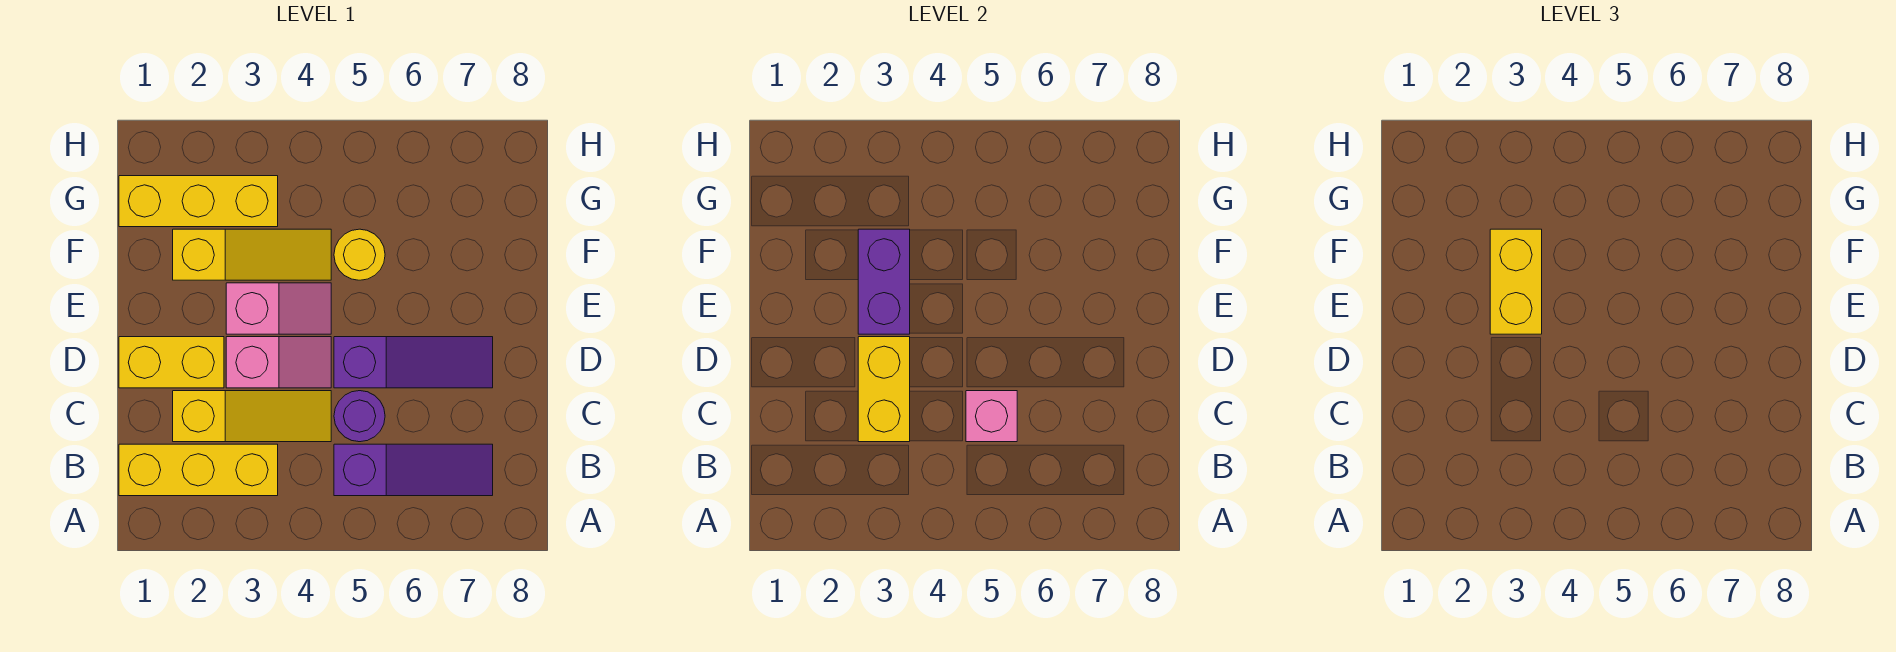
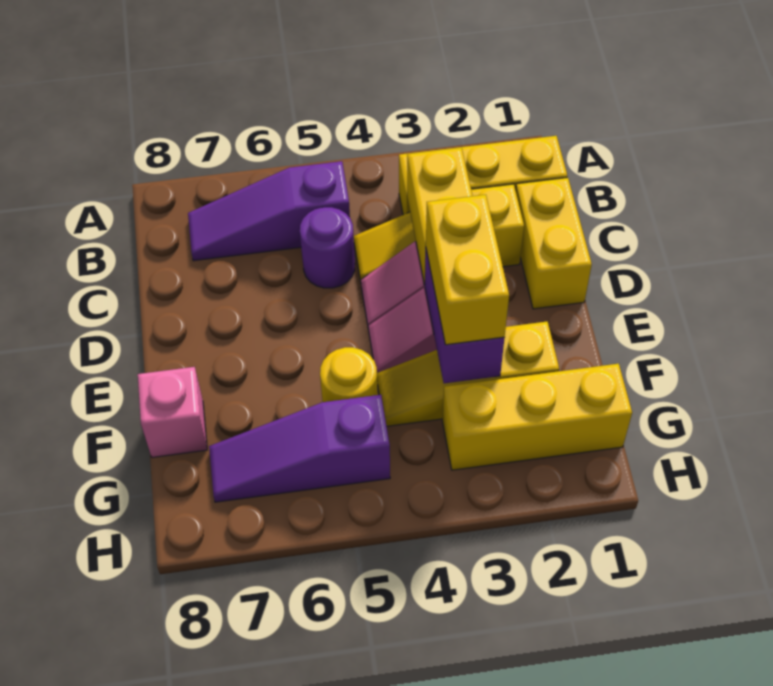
pink 1x1 brick [966,391,1017,442] -> pink 1x1 brick moved to [138,367,207,457]
yellow 1x2 brick [119,337,224,388] -> yellow 1x2 brick turned to [516,178,592,309]
purple 1x3 slope [334,337,493,388] -> purple 1x3 slope moved to [209,395,390,502]

